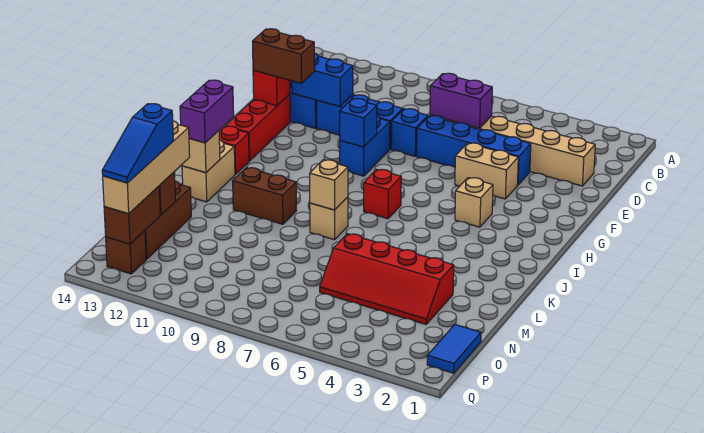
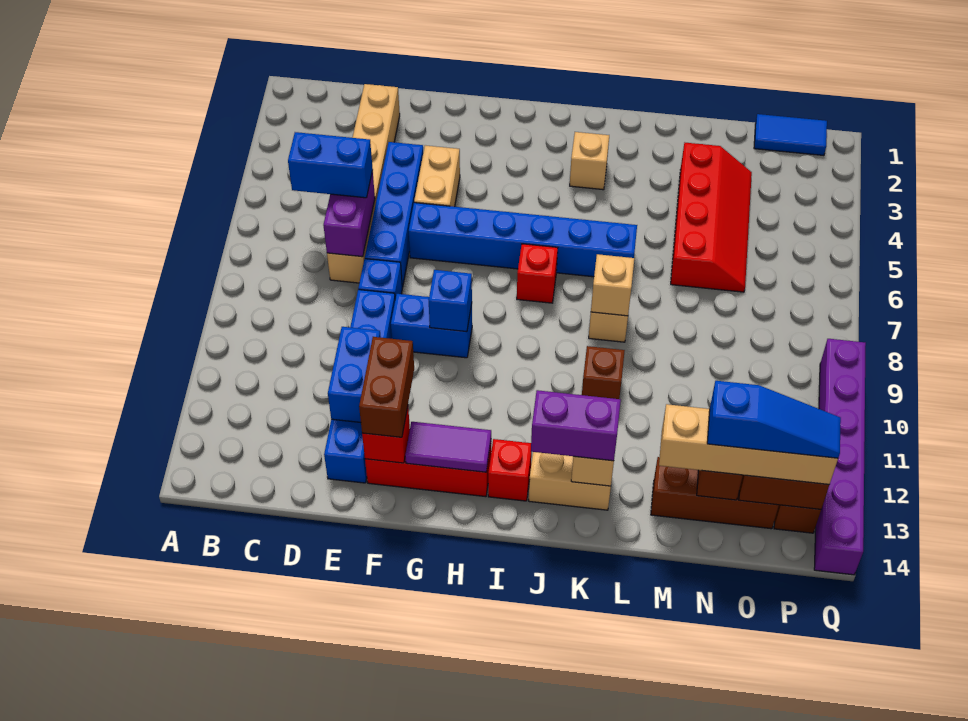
none -> blue 1x2 brick [288,132,373,198]
none -> blue 1x6 brick [409,203,637,277]
none -> purple 1x2 tile [405,422,491,472]
tan 1x1 brick [455,178,493,227] -> tan 1x1 brick moved to [570,132,609,190]
brown 1x2 brick [233,168,297,224] -> brown 1x1 brick [582,346,625,399]
none -> purple 1x6 brick [814,339,866,575]

